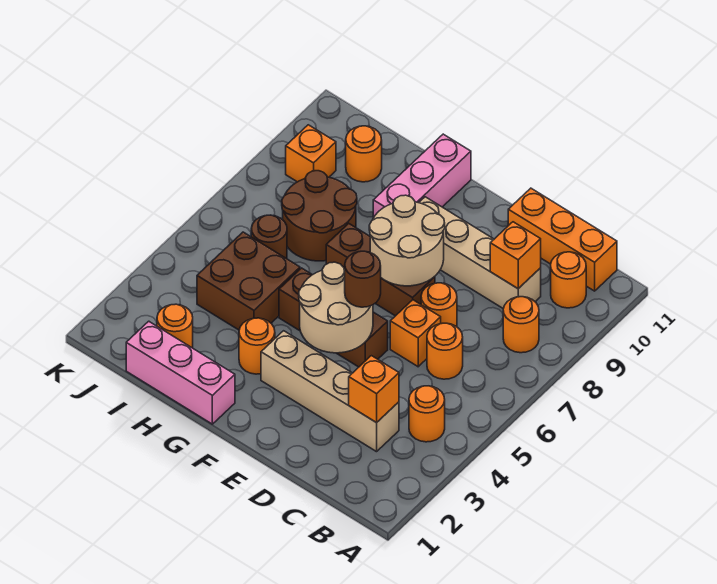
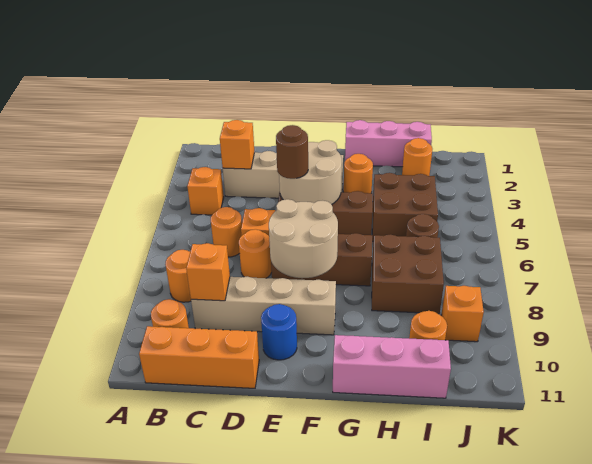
orange 1x1 round brick [409,386,445,442] -> orange 1x1 brick [187,167,224,215]
none -> blue 1x1 round brick [261,304,297,360]
pink 1x3 brick [373,134,471,218] -> pink 1x3 brick turned to [333,335,451,398]
brown 2x2 round brick [282,171,357,261] -> brown 2x2 brick [372,234,444,314]

